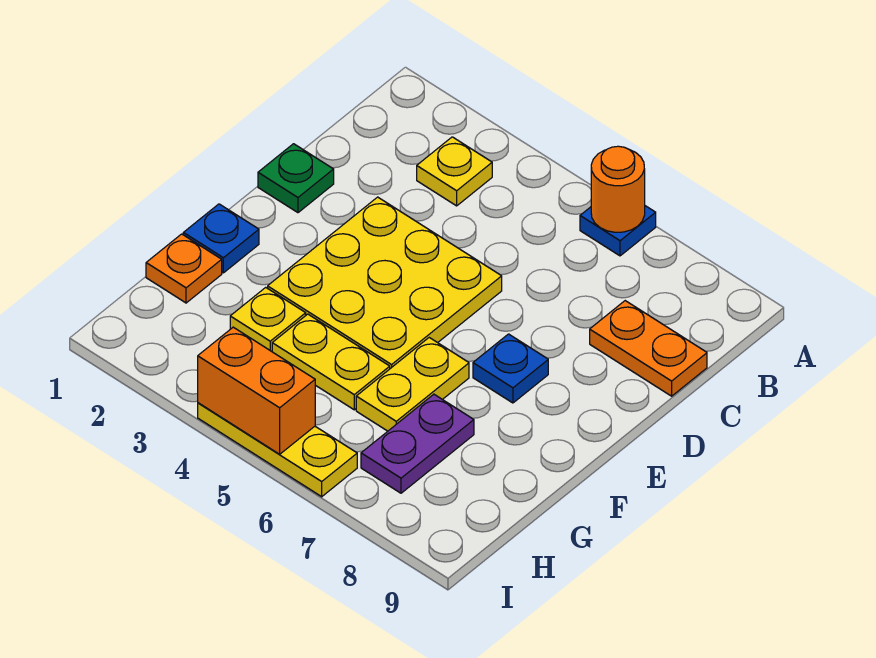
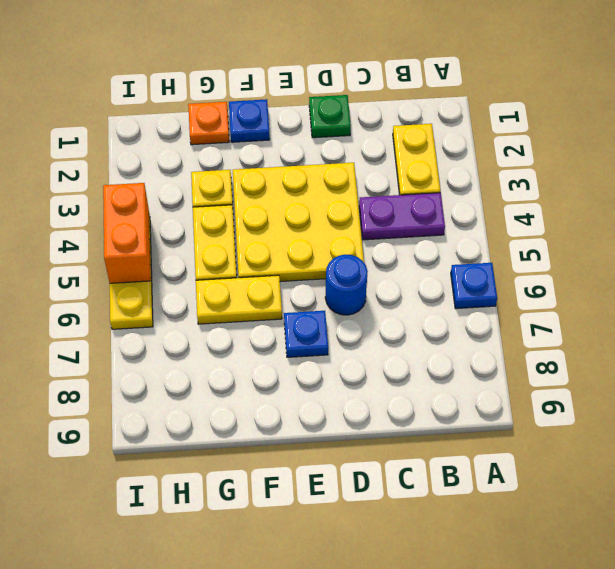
orange 1x1 round brick [591,146,645,232] -> none
yellow 1x1 plate [417,137,492,206] -> yellow 1x2 plate [393,124,440,195]
orange 1x2 plate [590,301,707,396] -> none
none -> blue 1x1 round brick [325,254,368,315]
purple 1x2 plate [361,394,474,493] -> purple 1x2 plate moved to [359,193,445,240]

